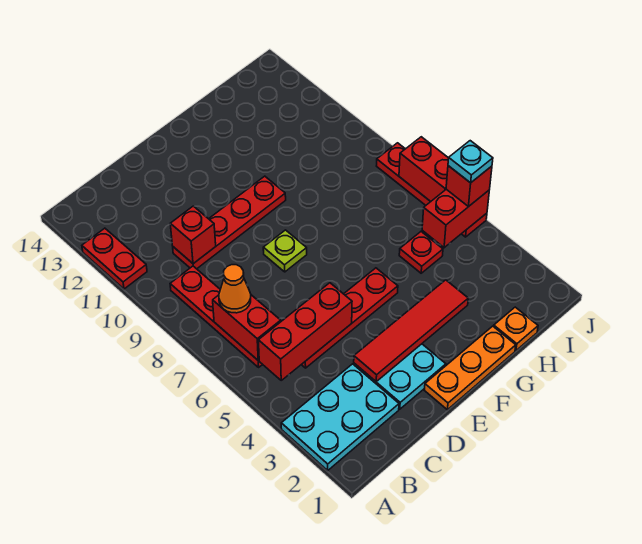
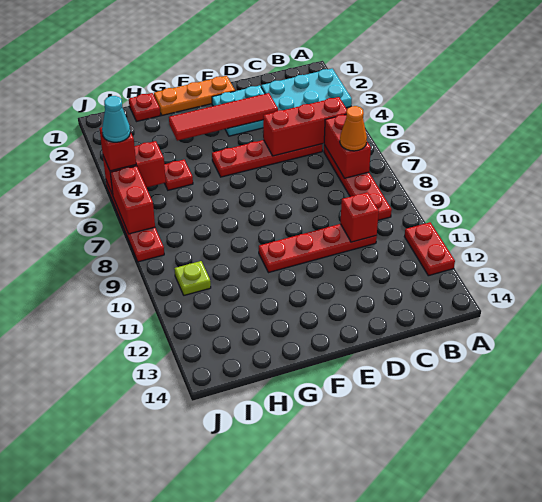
lime 1x1 plate [263,230,307,272] -> lime 1x1 plate moved to [174,261,211,295]
orange 1x1 plate [494,307,538,351] -> red 1x1 plate [129,93,160,122]
cyan 1x1 plate [448,141,493,183] -> cyan 1x1 cone [102,96,130,142]

